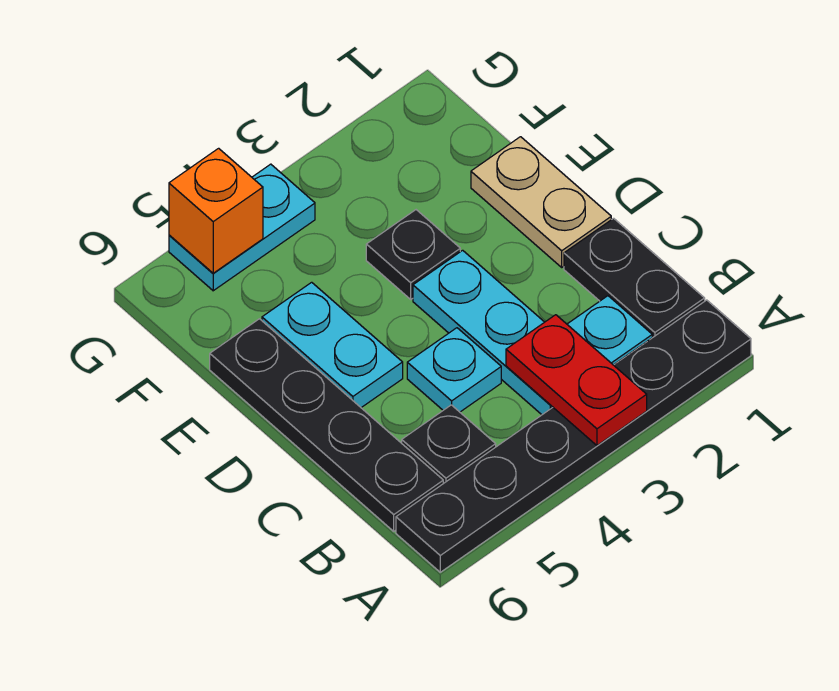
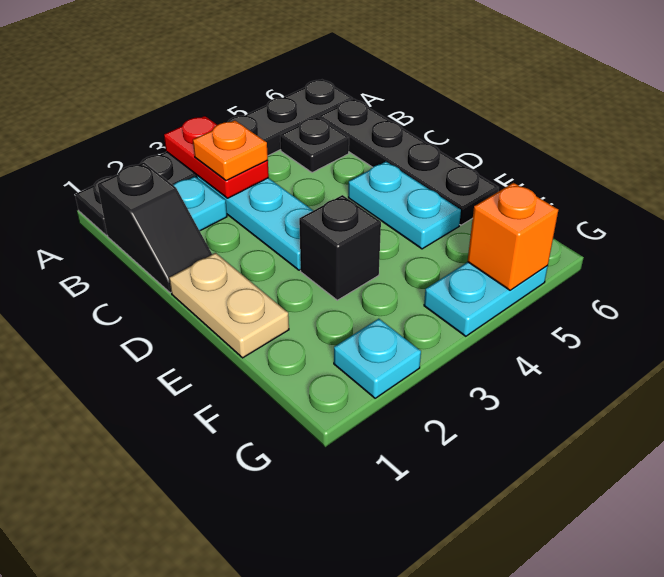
black 1x2 plate [564,218,705,338] -> black 1x2 slope [98,163,212,293]
none -> orange 1x1 plate [193,120,268,181]
cyan 1x1 plate [407,328,501,412] -> cyan 1x1 plate moved to [334,319,421,398]
black 1x1 plate [366,210,460,299] -> black 1x1 brick [299,195,381,300]

